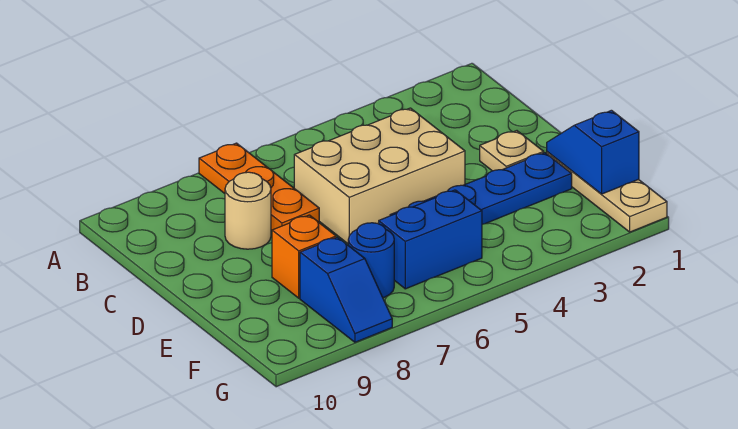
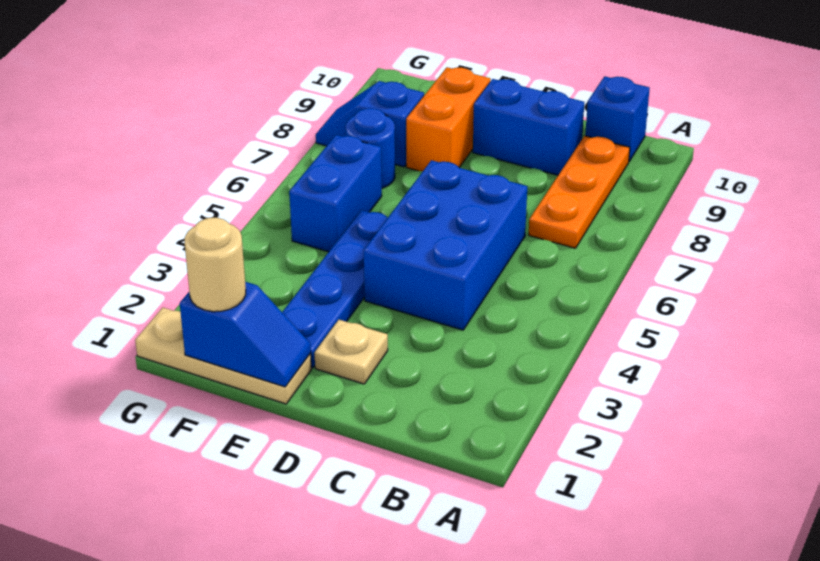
orange 1x3 plate [199,143,319,230] -> orange 1x3 plate turned to [529,136,630,248]
none -> blue 1x1 brick [585,76,650,161]
tan 2x3 brick [294,108,465,244] -> blue 2x3 brick [364,160,527,330]
tan 1x1 round brick [225,172,271,249] -> tan 1x1 round brick moved to [185,218,246,312]
none -> blue 1x2 brick [473,79,584,175]
orange 1x1 brick [272,215,336,298] -> orange 1x2 brick [406,67,490,171]

